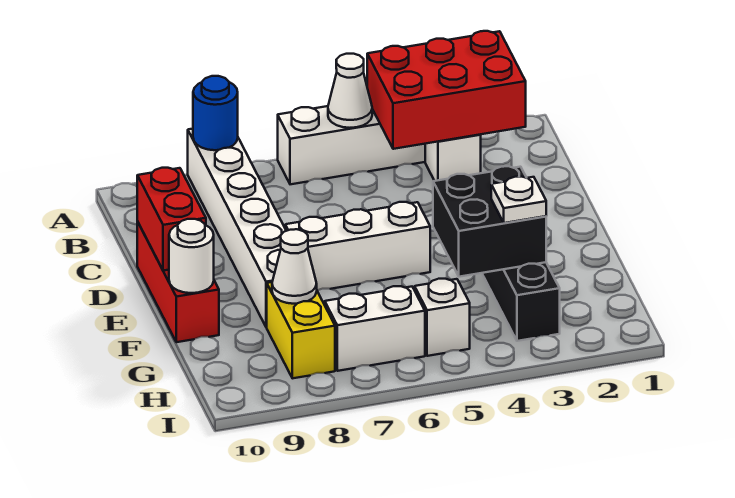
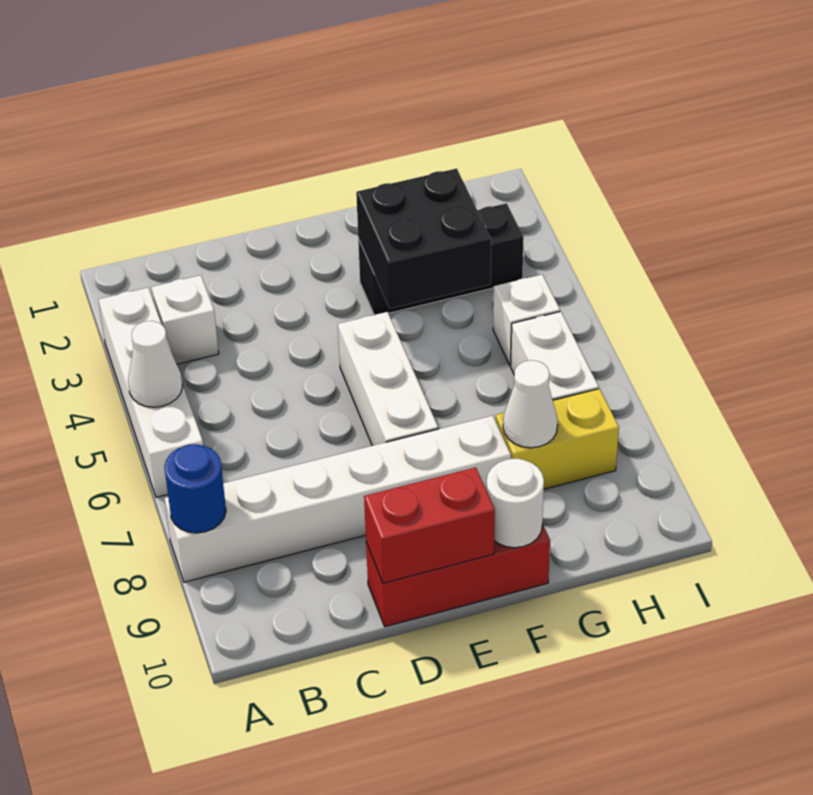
red 2x3 brick [367,31,526,149] -> none
white 1x1 plate [491,177,546,223] -> none

